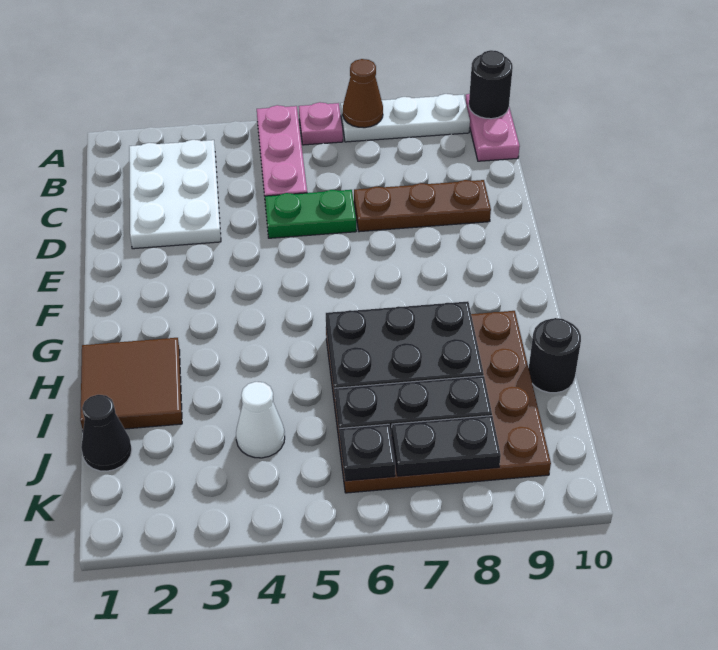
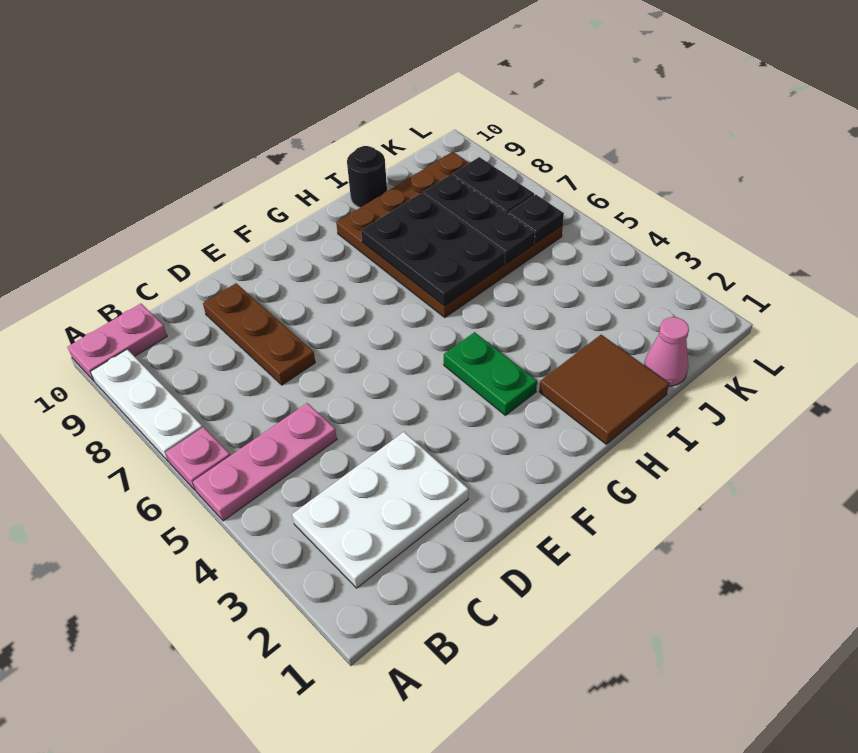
brown 1x1 cone [343,59,383,128] -> none
black 1x1 round brick [469,50,513,119] -> none
green 1x2 plate [265,190,356,238] -> green 1x2 plate moved to [444,332,537,415]
black 1x1 cone [81,395,132,471] -> pink 1x1 cone [644,317,689,386]
white 1x1 cone [236,382,285,458] -> none

